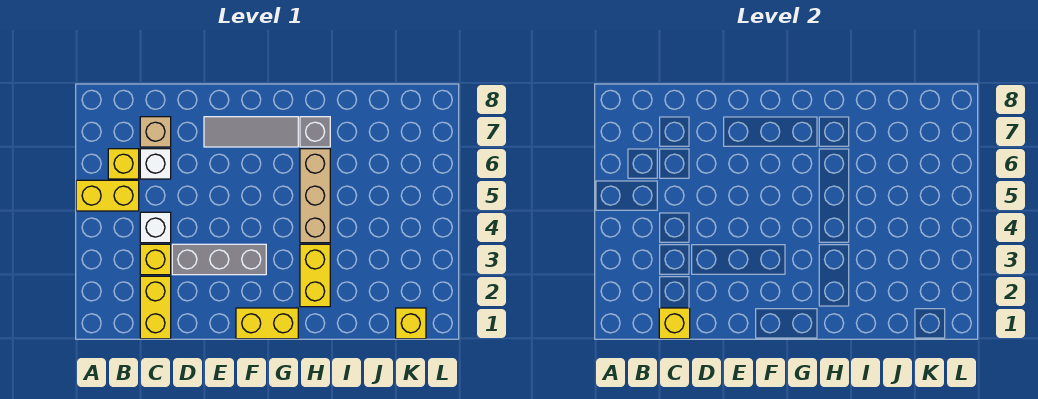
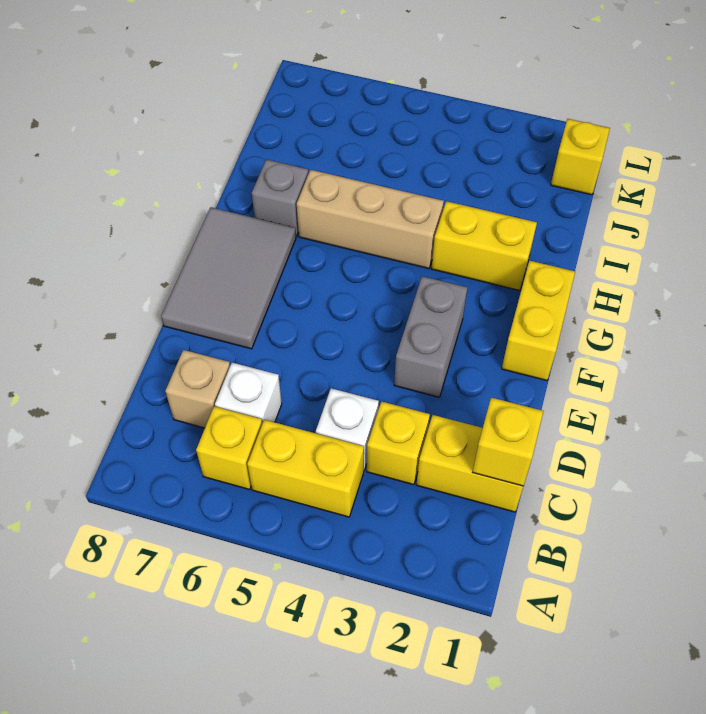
yellow 1x2 brick [76,180,139,211] -> yellow 1x2 brick turned to [247,420,364,517]
grey 1x3 brick [172,244,266,275] -> grey 1x2 brick [394,276,467,397]
grey 1x3 tile [204,117,298,147] -> grey 2x3 tile [161,207,296,349]

